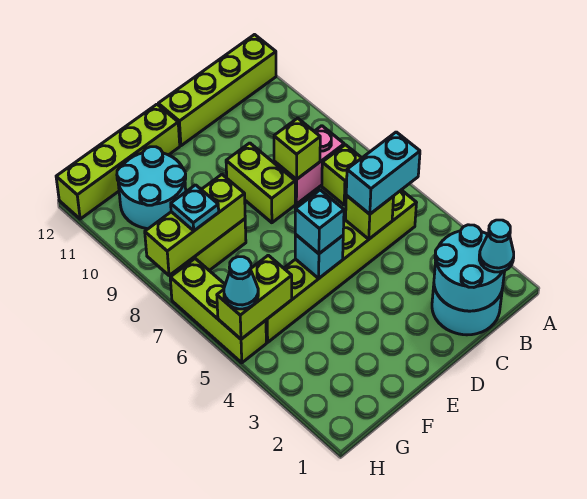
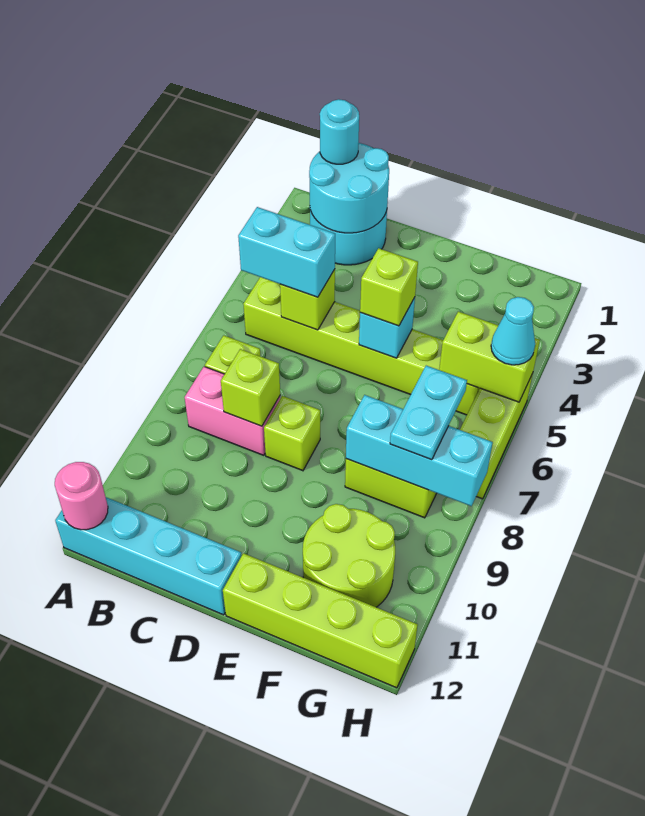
lime 1x4 brick [158,35,276,146] -> cyan 1x4 brick [55,497,241,615]
none -> pink 1x1 round brick [55,462,108,530]
cyan 1x1 cone [479,220,514,272] -> cyan 1x1 round brick [320,99,359,164]
lime 1x2 brick [226,143,295,223] -> lime 1x1 brick [264,396,320,471]
cyan 1x1 brick [295,190,344,254] -> lime 1x1 brick [360,248,418,326]
lime 1x3 brick [145,174,245,275] -> cyan 1x3 brick [346,395,493,506]
cyan 2x2 round brick [117,147,186,229] -> lime 2x2 round brick [303,504,395,607]
cyan 1x1 plate [171,185,219,231] -> cyan 1x2 plate [390,366,467,460]

